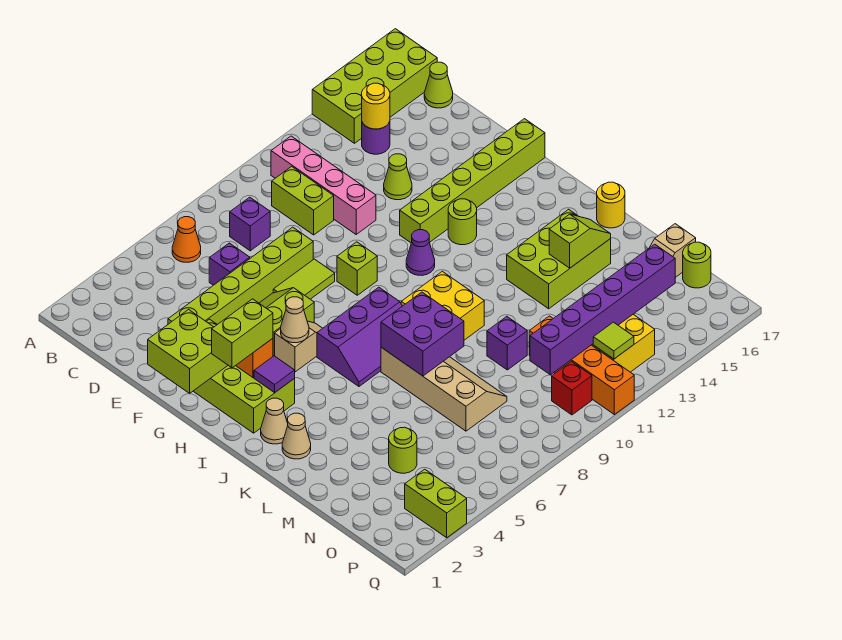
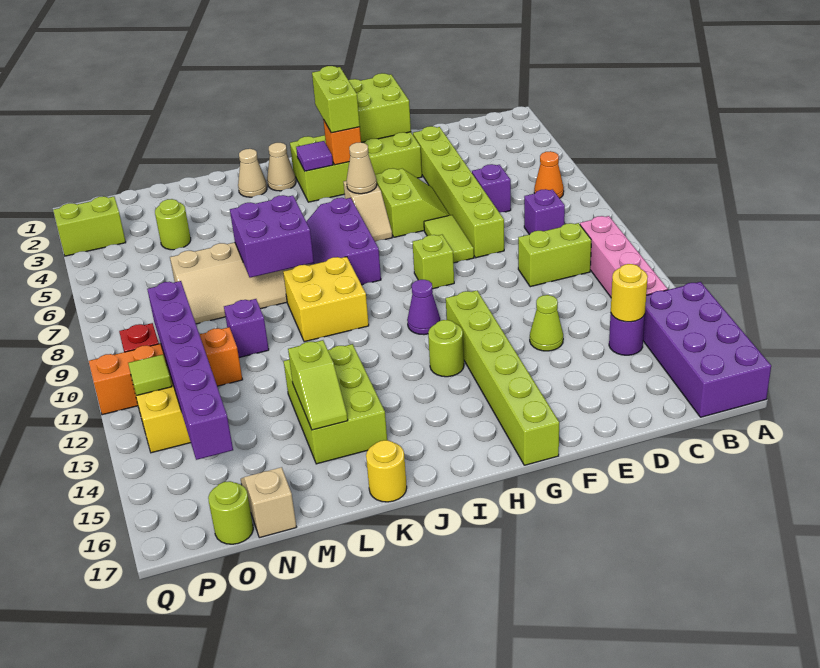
lime 2x4 brick [312,29,437,143] -> purple 2x4 brick [643,282,771,417]
pink 1x4 brick [271,136,376,234] -> pink 1x4 brick turned to [580,216,668,297]
lime 1x1 cone [424,62,453,108] -> none

